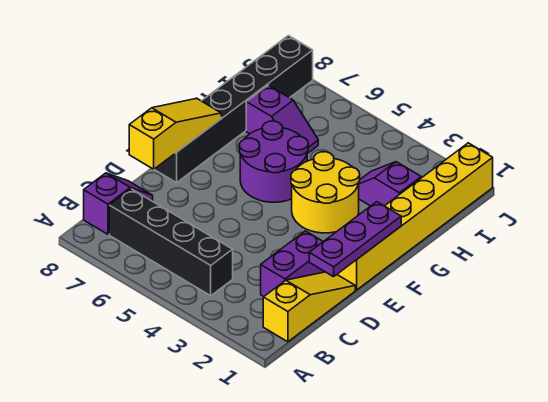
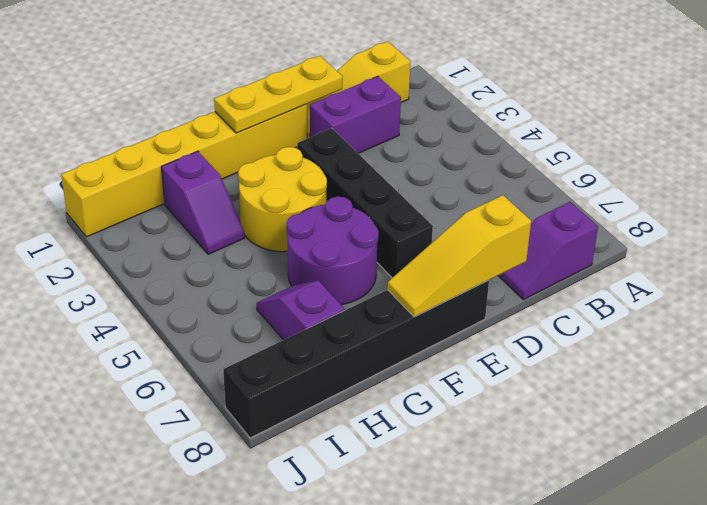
black 1x4 brick [109,189,233,296] -> black 1x4 brick moved to [297,128,433,278]
purple 1x3 plate [309,202,401,277] -> yellow 1x3 plate [214,56,342,133]

